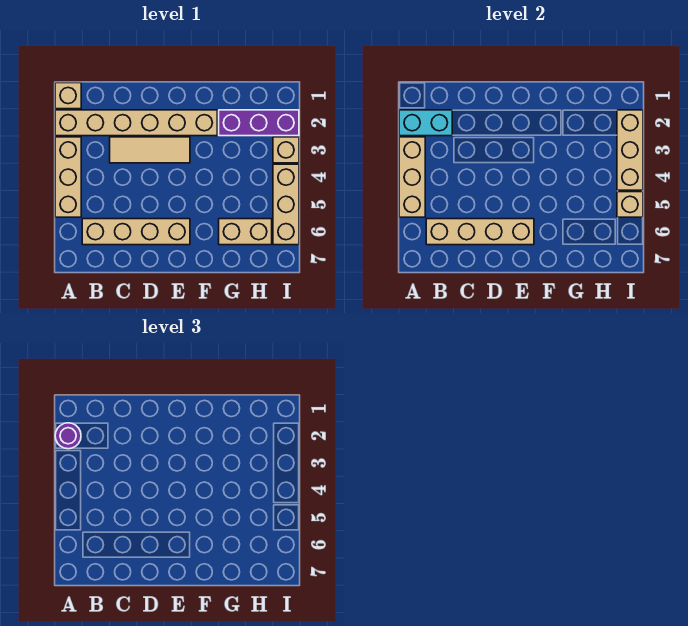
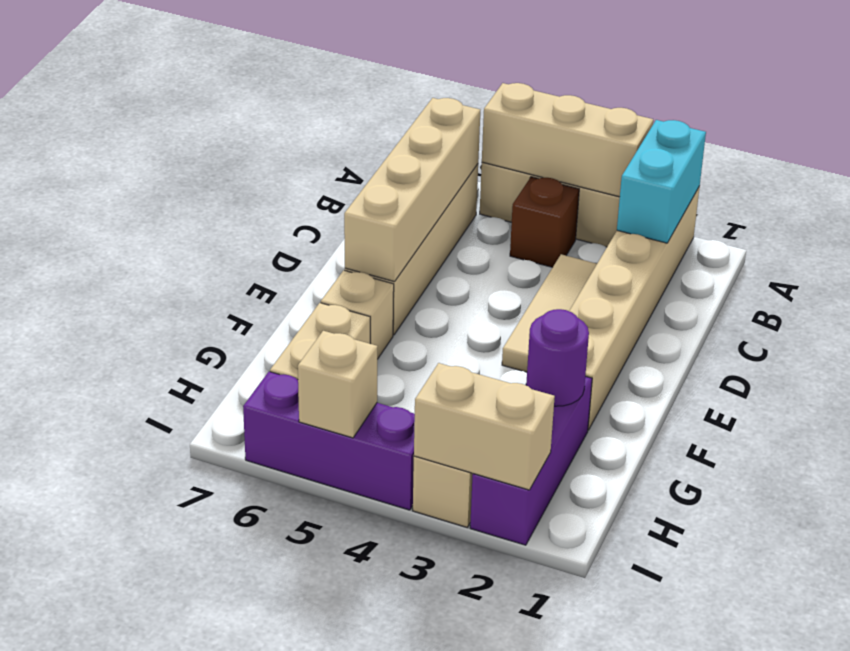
tan 1x1 brick [55,83,81,109] -> tan 1x1 brick moved to [321,270,394,359]
purple 1x1 round brick [55,423,81,449] -> purple 1x1 round brick moved to [526,309,589,406]
none -> brown 1x1 brick [510,177,579,267]
tan 1x3 brick [617,110,643,190] -> tan 1x2 brick [414,363,555,490]
tan 1x3 brick [273,164,299,245] -> purple 1x3 brick [243,372,415,510]

